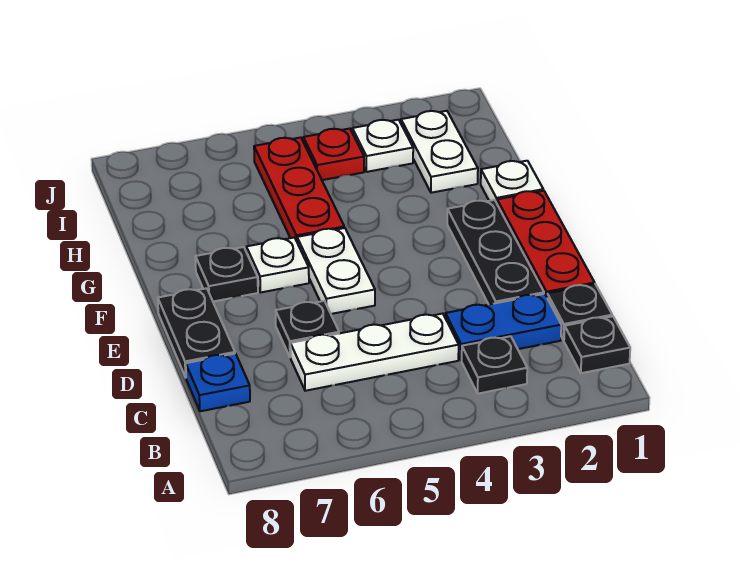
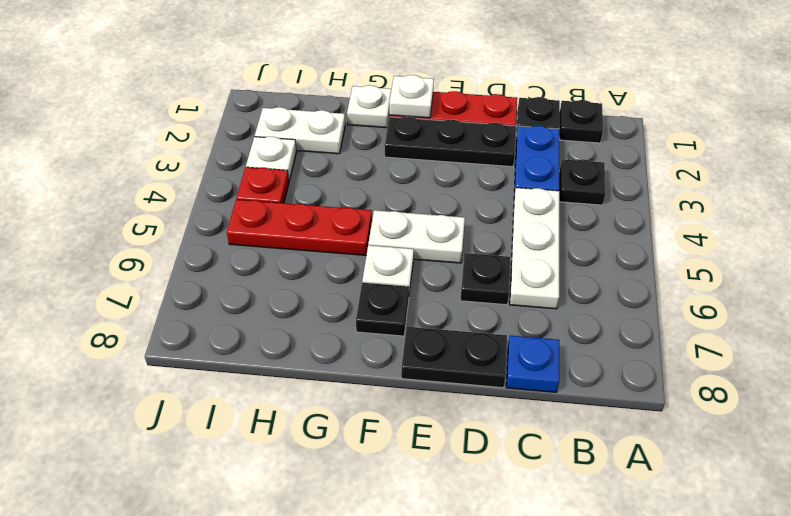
none -> white 1x1 plate [389,75,434,118]

